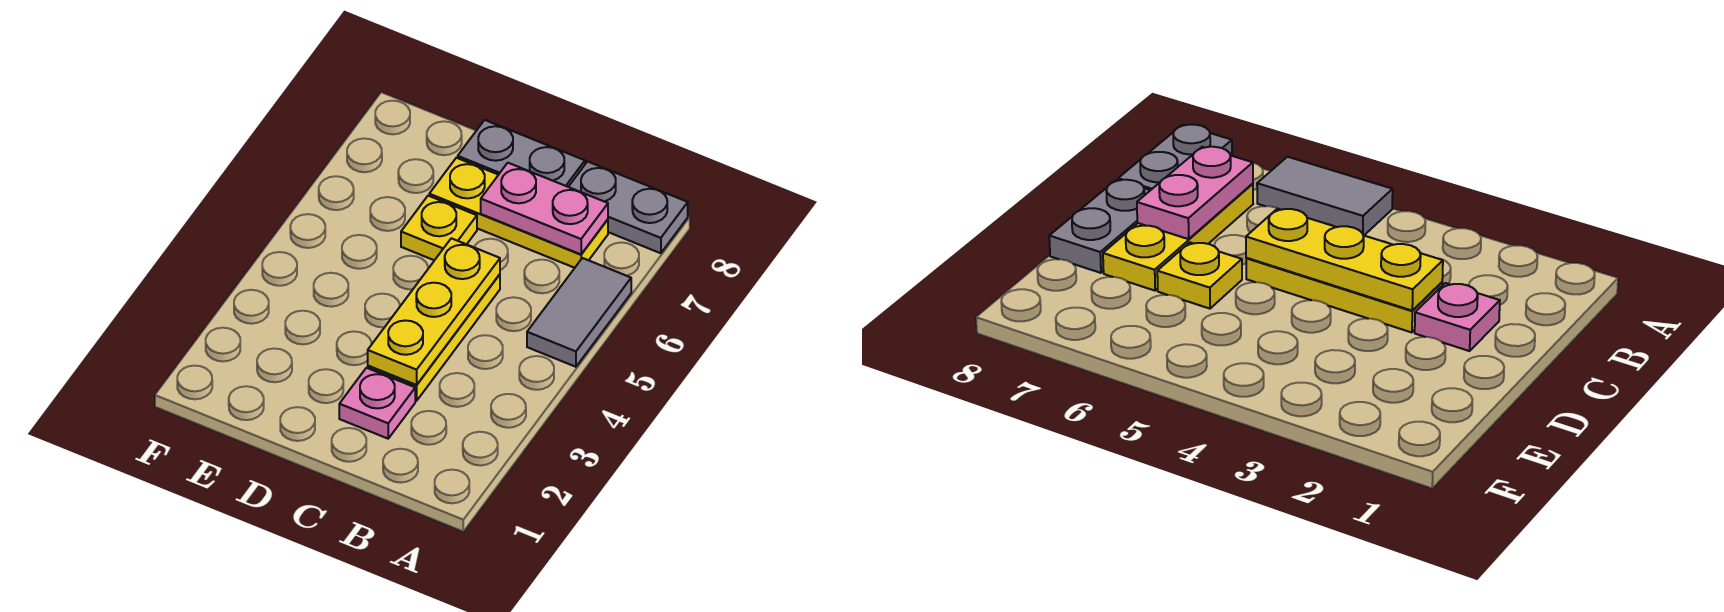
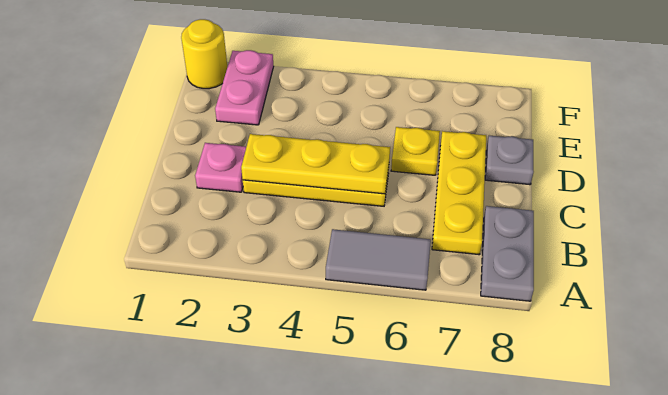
pink 1x2 plate [481,163,608,254] -> pink 1x2 plate moved to [215,50,274,125]
grey 1x2 plate [458,120,585,187] -> grey 1x1 plate [485,136,534,185]
none -> yellow 1x1 round brick [181,19,227,89]

